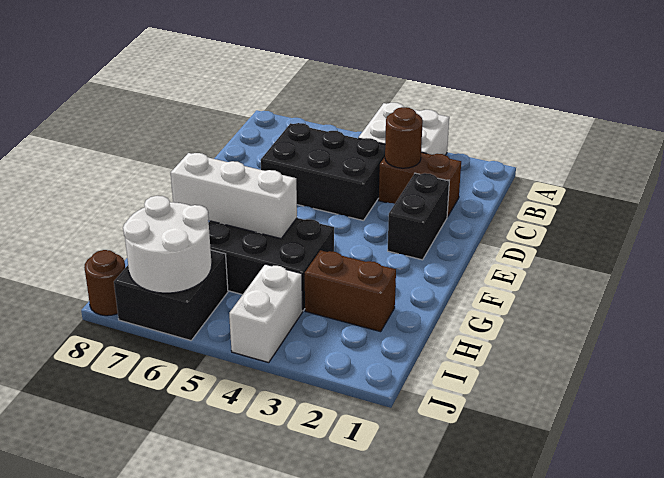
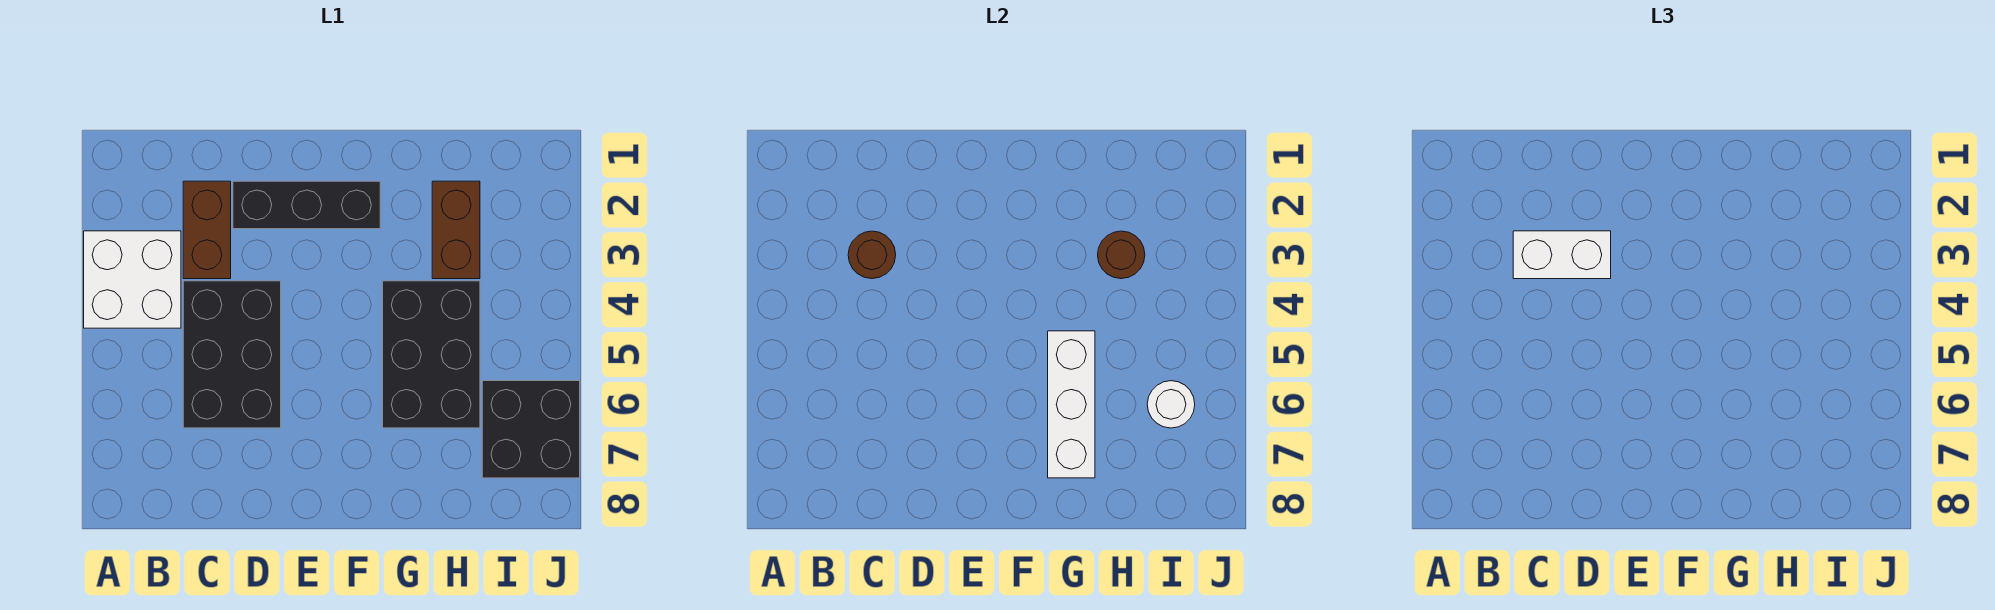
black 1x2 brick [388,173,449,260] -> black 1x3 brick [233,181,380,229]
white 1x2 brick [229,264,303,363] -> white 1x2 brick moved to [1513,231,1611,279]
white 2x2 round brick [123,196,212,293] -> white 1x1 round brick [1147,381,1195,428]
brown 1x1 round brick [84,250,125,316] -> brown 1x1 round brick moved to [1098,231,1145,279]

